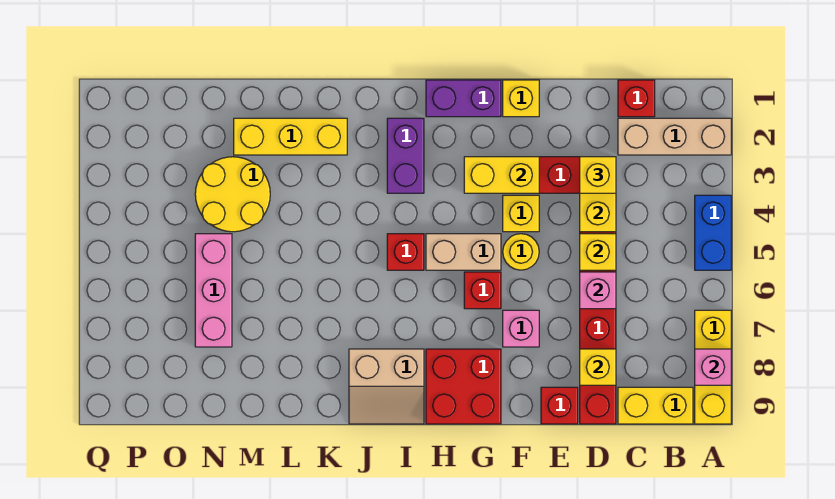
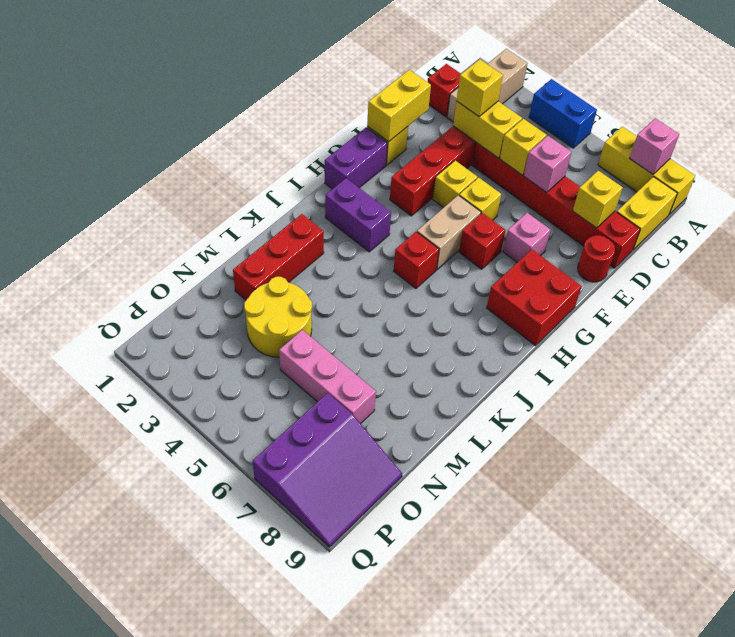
red 1x1 brick [541,387,578,424] -> red 1x1 round brick [578,235,615,282]
yellow 1x2 brick [464,157,539,193] -> yellow 1x2 brick moved to [367,70,431,142]
yellow 1x1 round brick [503,234,539,270] -> yellow 1x1 brick [459,178,501,220]
tan 2x2 slope [349,349,424,424] -> none
yellow 1x3 brick [234,118,347,155] -> red 1x3 brick [233,214,324,300]
none -> purple 3x3 slope [253,393,402,547]

